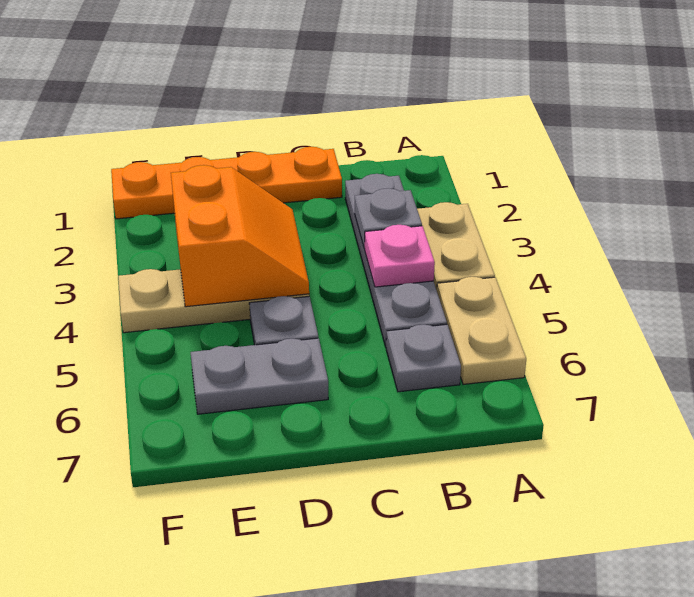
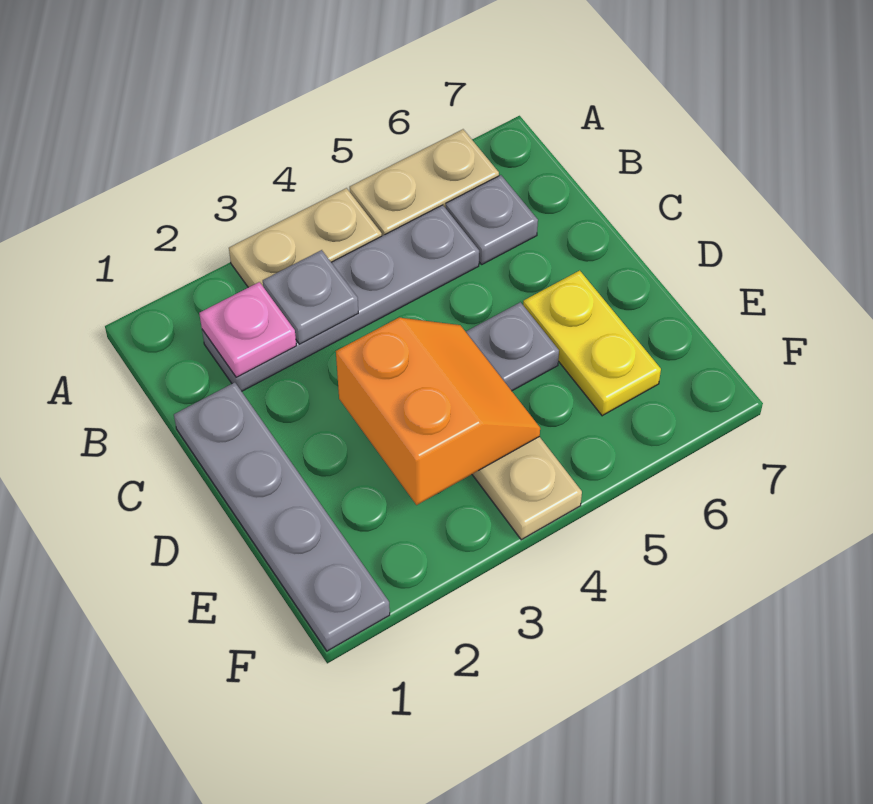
pink 1x1 plate [365,225,435,287] -> pink 1x1 plate moved to [199,282,296,377]
orange 1x4 plate [111,147,342,219] -> grey 1x4 plate [174,382,390,651]
orange 2x2 slope [171,165,309,307] -> orange 2x2 slope turned to [336,318,540,505]
grey 1x2 plate [191,338,328,414] -> yellow 1x2 plate [523,270,661,416]

